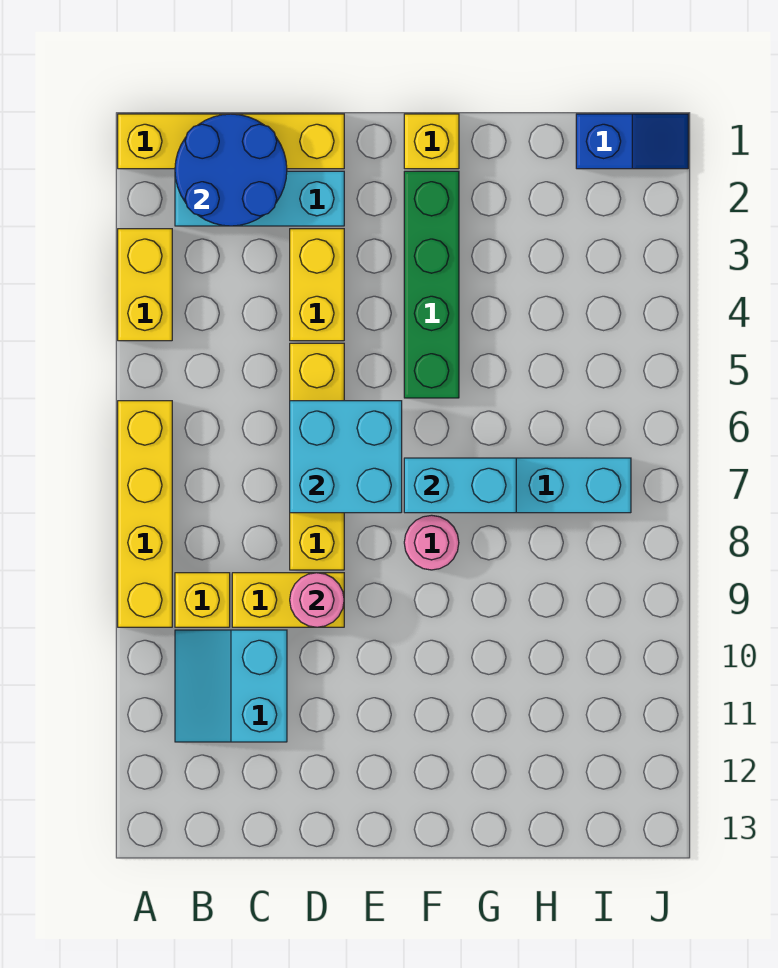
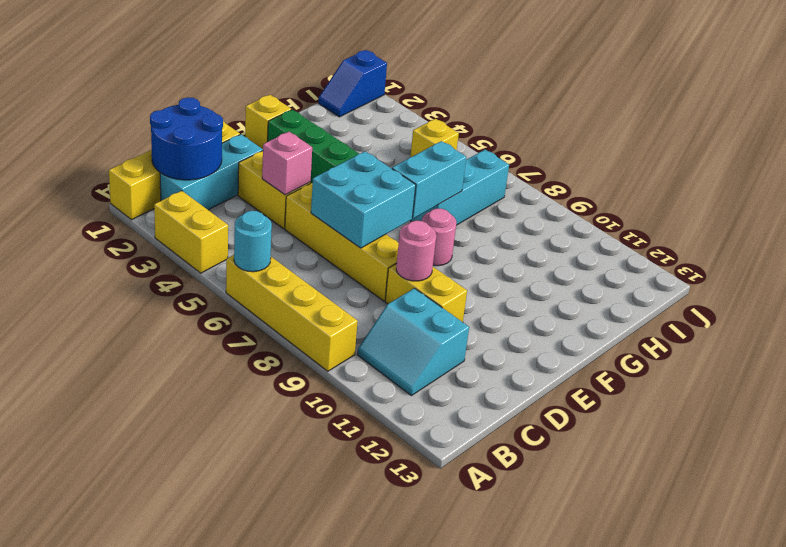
none -> cyan 1x1 round brick [234,211,272,272]
yellow 1x1 brick [175,573,230,627] -> yellow 1x1 brick moved to [410,119,459,157]
yellow 1x2 brick [232,573,344,627] -> yellow 1x2 brick turned to [385,264,467,322]
none -> pink 1x1 brick [262,132,312,195]
blue 1x2 slope [576,114,688,169] -> blue 1x2 slope turned to [318,50,387,117]

